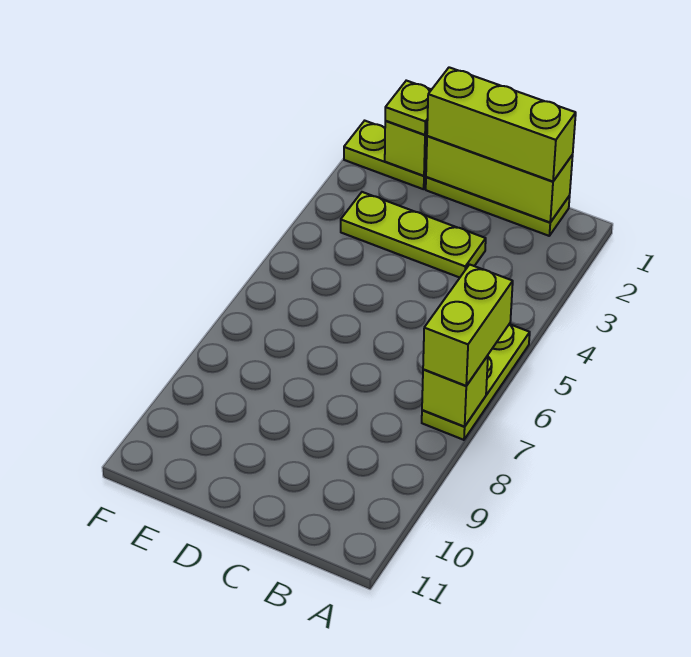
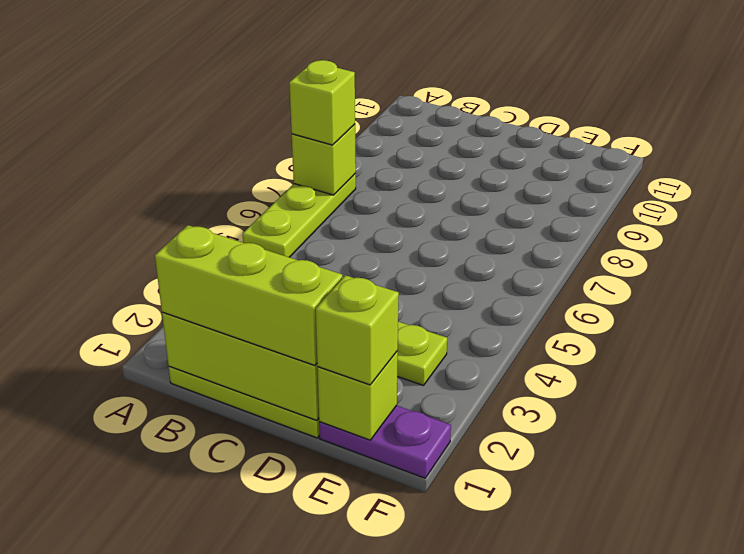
lime 1x2 brick [423,264,513,386] -> lime 1x1 brick [289,60,355,145]
lime 1x2 plate [344,121,426,189] -> purple 1x2 plate [319,405,451,478]
lime 1x1 plate [385,81,432,135] -> lime 1x1 brick [316,275,399,385]

